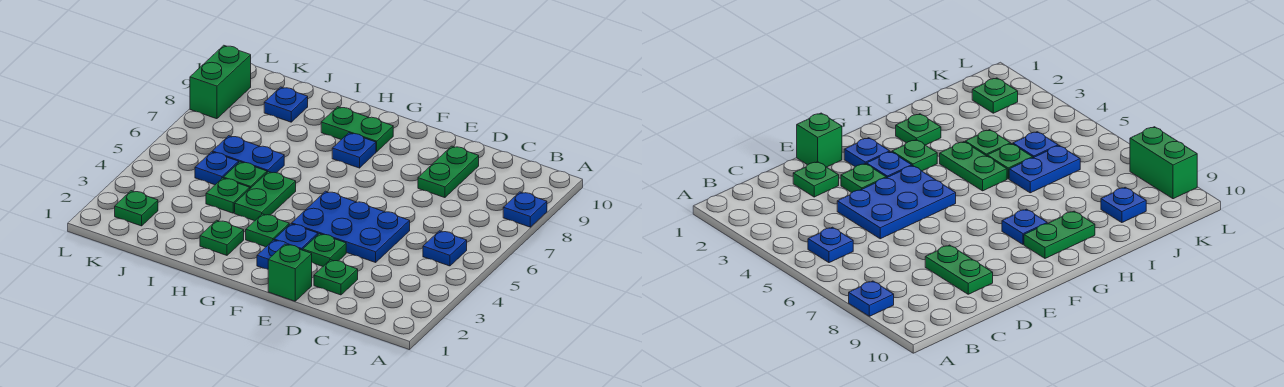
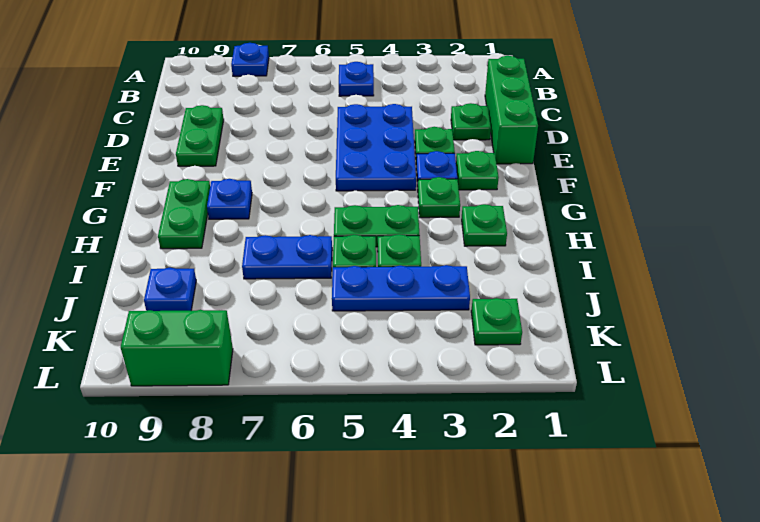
green 1x2 plate [418,146,479,198] -> green 1x2 plate turned to [176,105,224,166]
green 1x1 brick [268,244,312,301] -> green 1x3 brick [485,56,538,164]
blue 1x1 plate [257,240,288,269] -> green 1x1 plate [456,151,499,190]
blue 1x2 plate [212,136,284,173] -> blue 1x2 plate turned to [242,235,332,279]
blue 1x1 plate [195,152,239,185] -> blue 1x3 plate [332,265,470,311]

